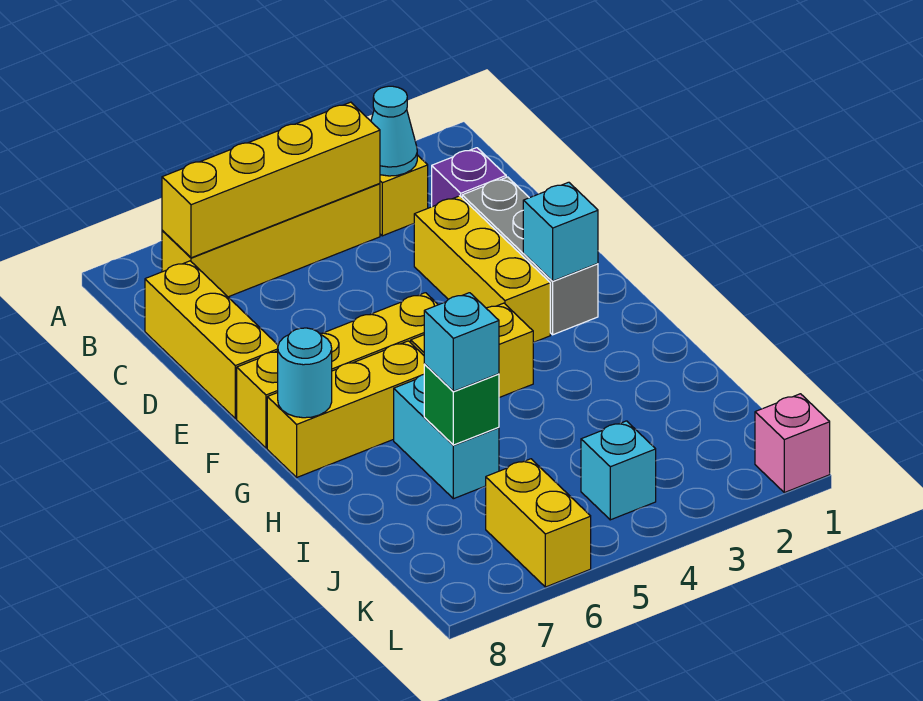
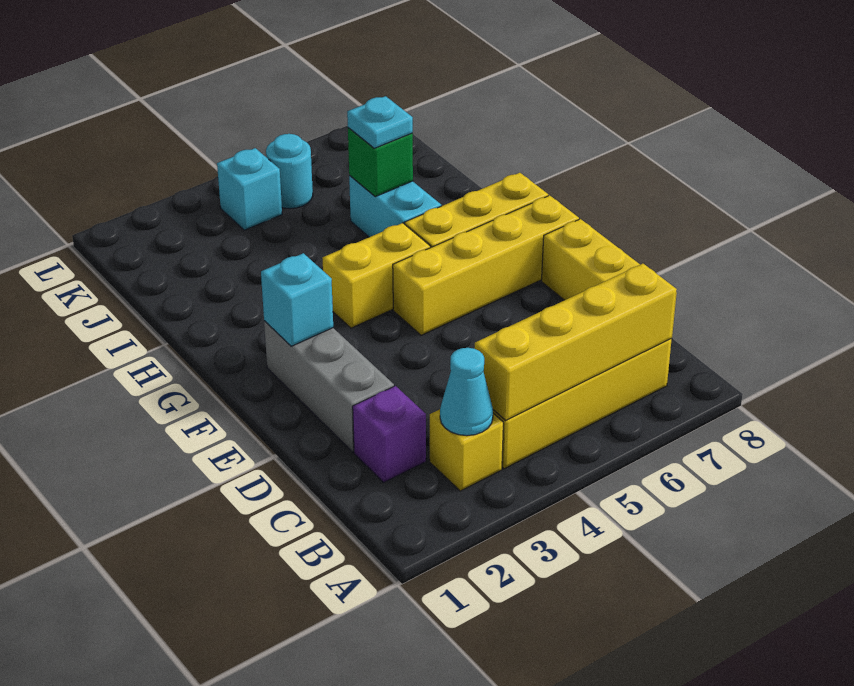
yellow 1x3 brick [414,196,550,342] -> none
cyan 1x1 round brick [278,328,332,418] -> cyan 1x1 round brick moved to [266,134,313,209]
cyan 1x1 brick [424,293,499,391] -> cyan 1x1 plate [347,96,413,148]
yellow 1x2 brick [486,459,591,587] -> none
pink 1x1 brick [755,394,830,493] -> none

